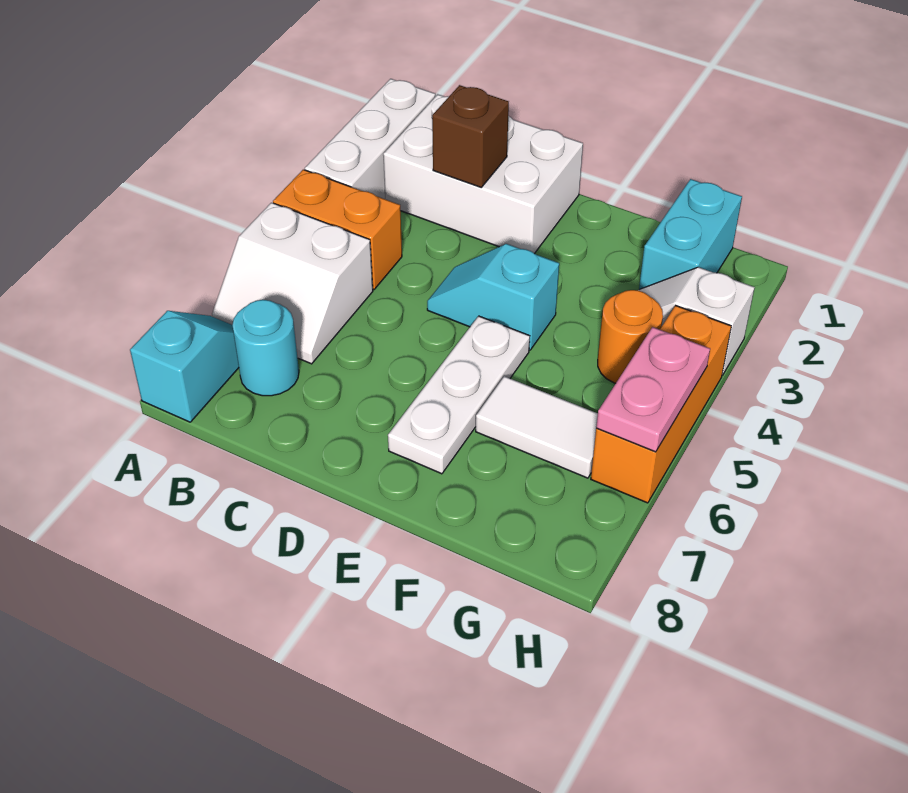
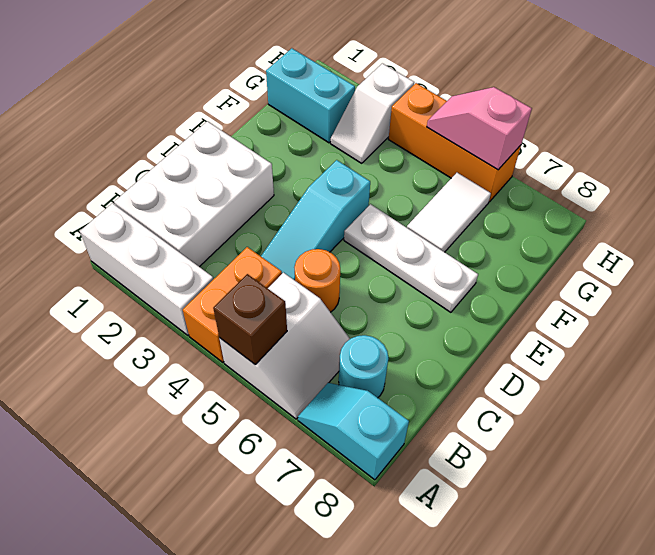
brown 1x1 brick [432,85,509,187] -> brown 1x1 brick moved to [213,274,287,364]
cyan 1x2 slope [427,244,559,350] -> cyan 1x3 slope [261,160,370,280]
orange 1x1 round brick [598,290,663,383] -> orange 1x1 round brick moved to [294,249,340,312]
pink 1x2 plate [596,327,710,452] -> pink 1x2 slope [427,87,532,170]

